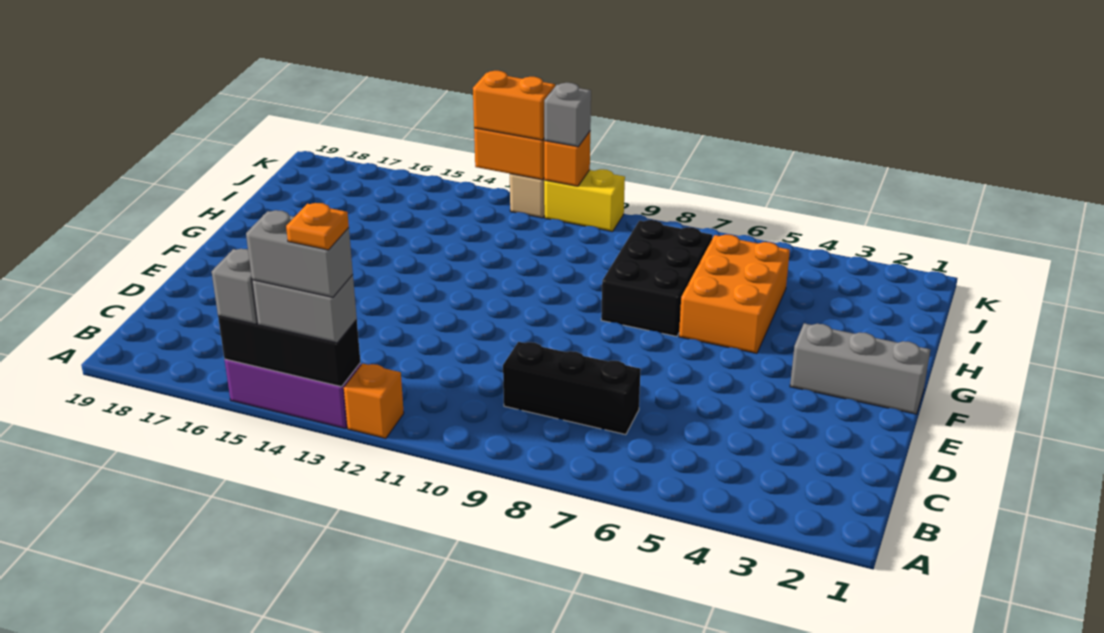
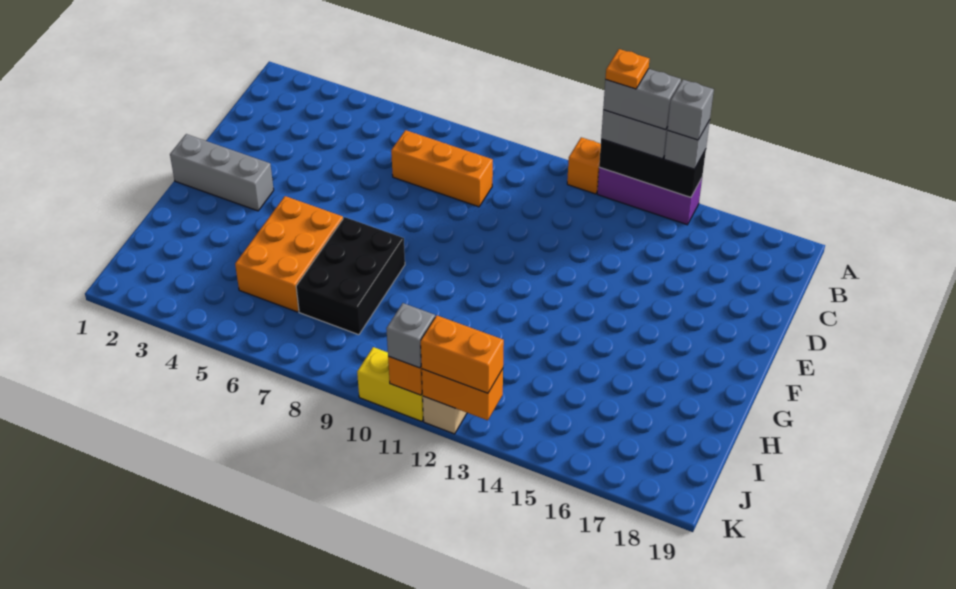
none -> grey 1x1 brick [667,80,714,140]
black 1x3 brick [503,342,641,435] -> orange 1x3 brick [391,130,493,207]

